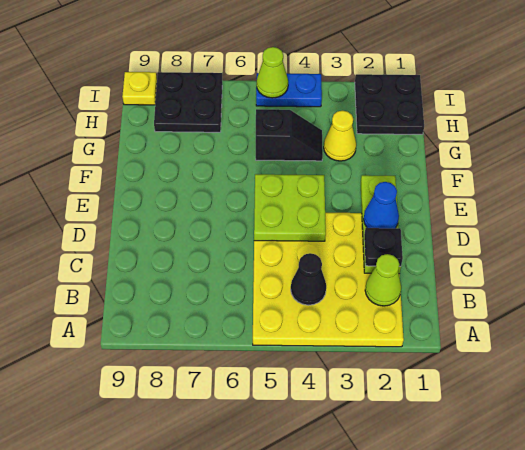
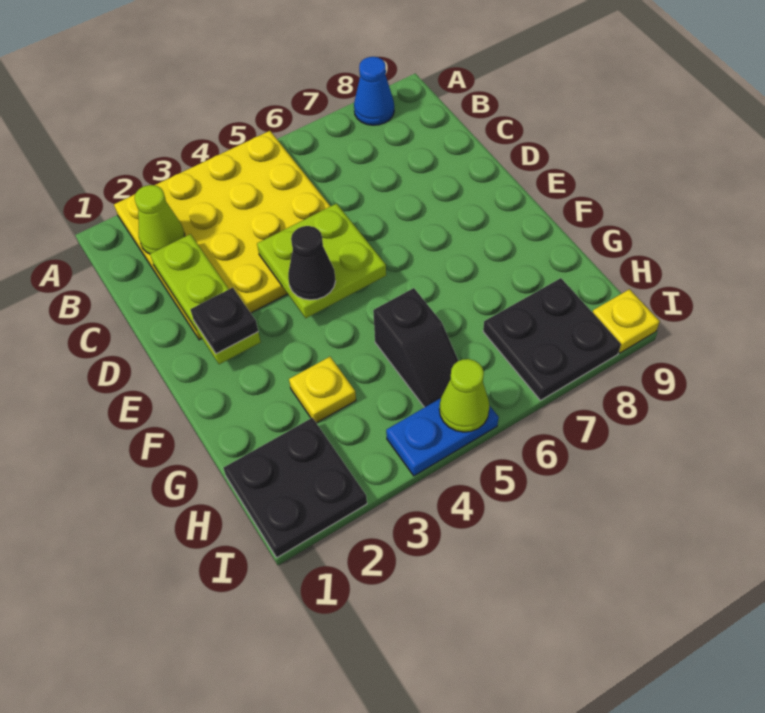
black 1x1 cone [291,253,326,305] -> black 1x1 cone moved to [288,226,336,300]
black 1x1 plate [364,228,403,266] -> black 1x1 plate moved to [190,288,258,354]
blue 1x1 cone [364,182,399,228] -> blue 1x1 cone moved to [354,57,394,125]
yellow 1x1 cone [324,111,356,161] -> yellow 1x1 plate [289,357,356,423]
black 1x2 slope [256,109,323,161] -> black 1x2 slope turned to [373,288,458,407]

